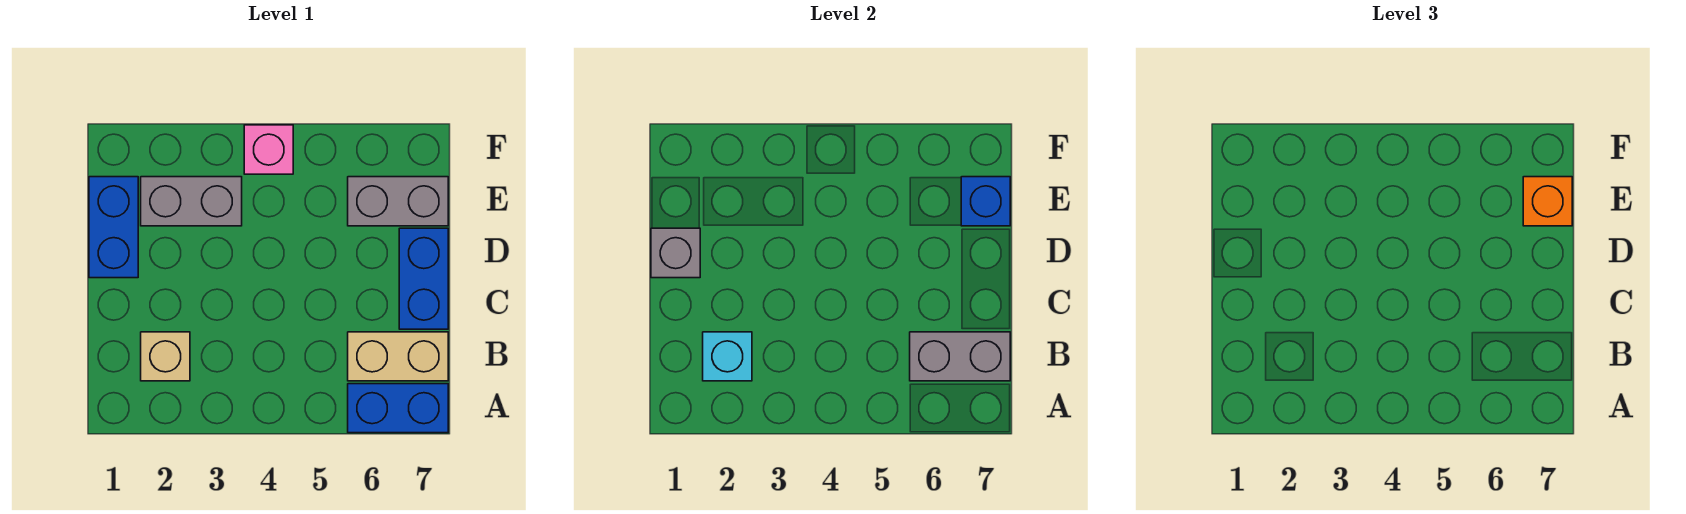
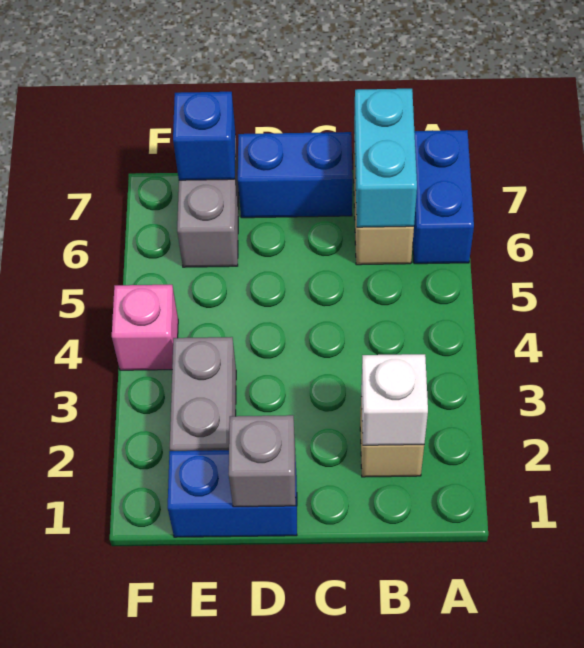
cyan 1x1 brick [703,332,752,381] -> white 1x1 brick [361,354,428,445]
grey 1x2 brick [910,332,1010,381] -> cyan 1x2 brick [354,89,417,227]
orange 1x1 brick [1523,177,1572,226] -> none

